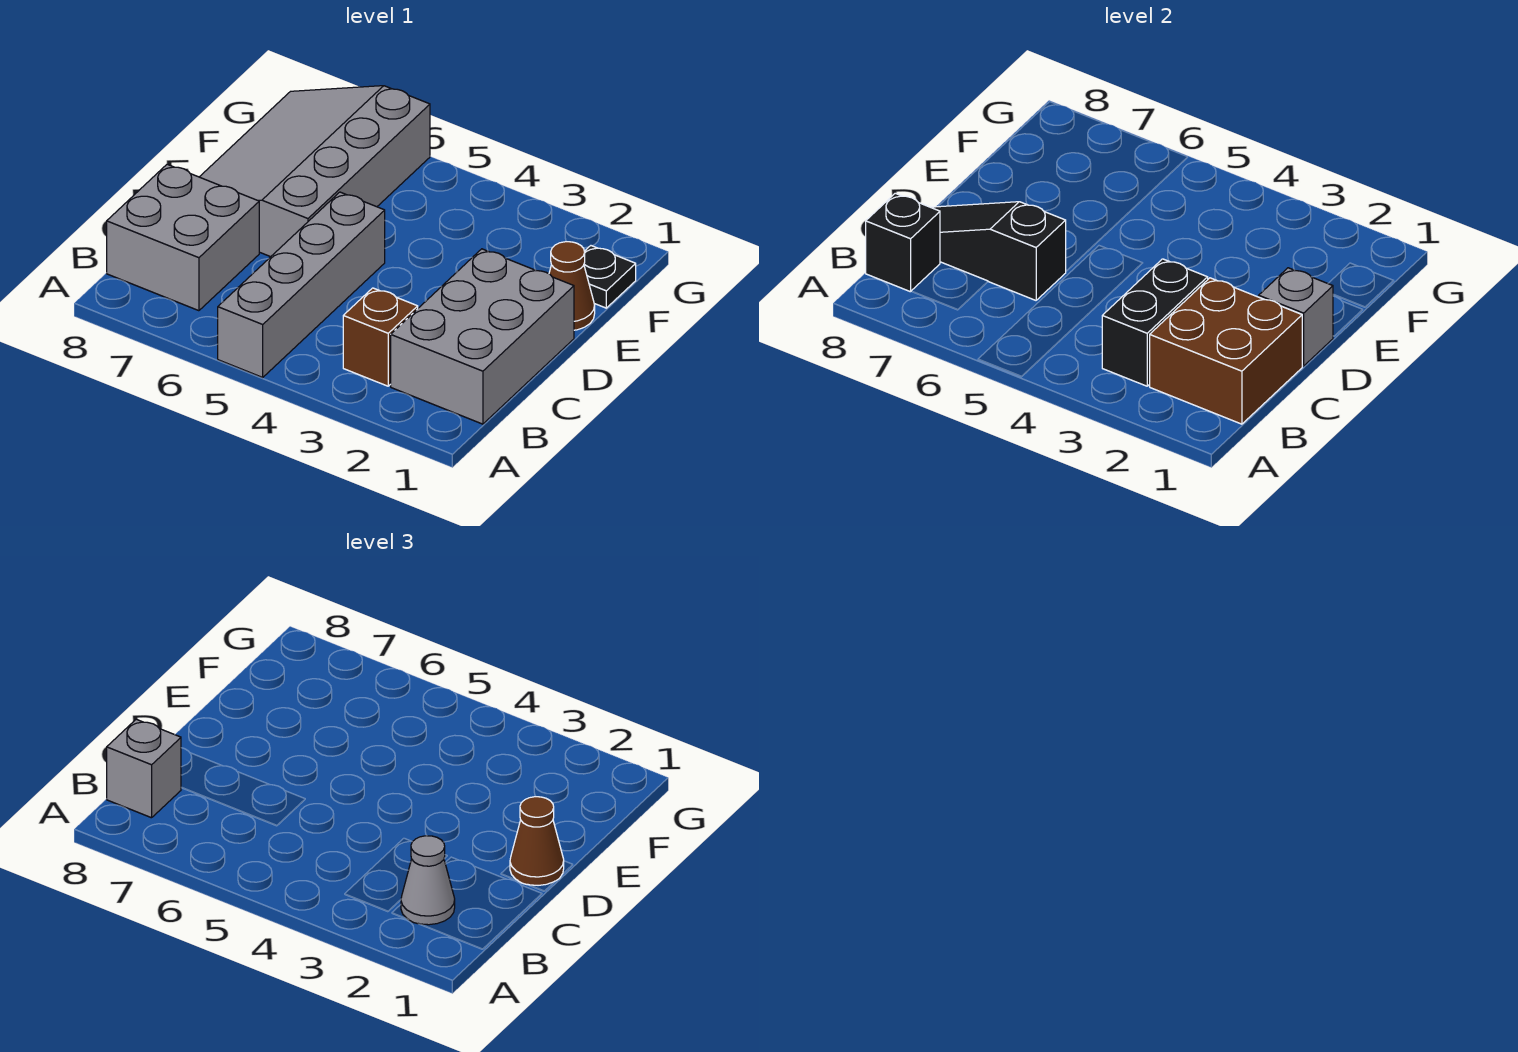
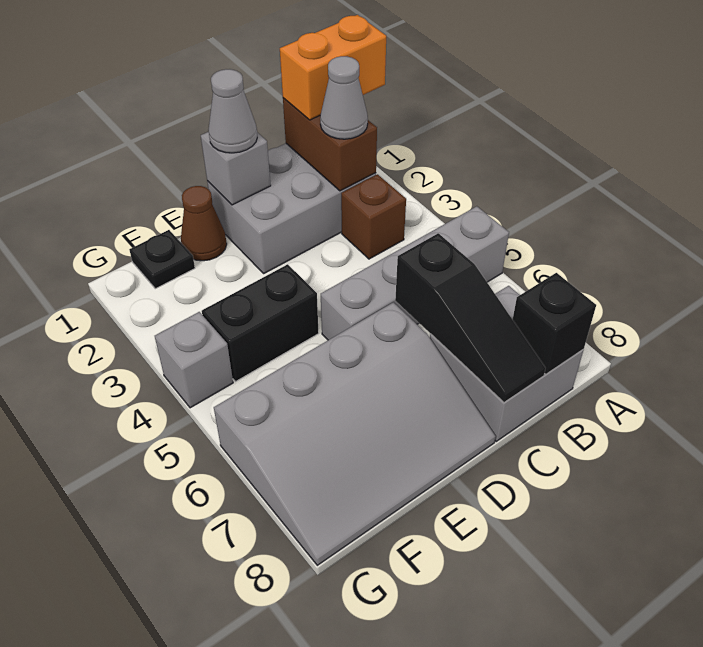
none -> orange 1x2 brick [280,15,386,120]
brown 2x2 brick [1150,278,1302,424] -> brown 1x2 brick [283,98,377,191]
black 1x2 brick [1102,259,1208,386] -> black 1x2 brick moved to [202,264,319,382]
grey 1x1 brick [107,719,181,818] -> grey 1x1 brick moved to [155,312,233,408]
brown 1x1 cone [510,797,564,885] -> grey 1x1 cone [209,69,257,153]

